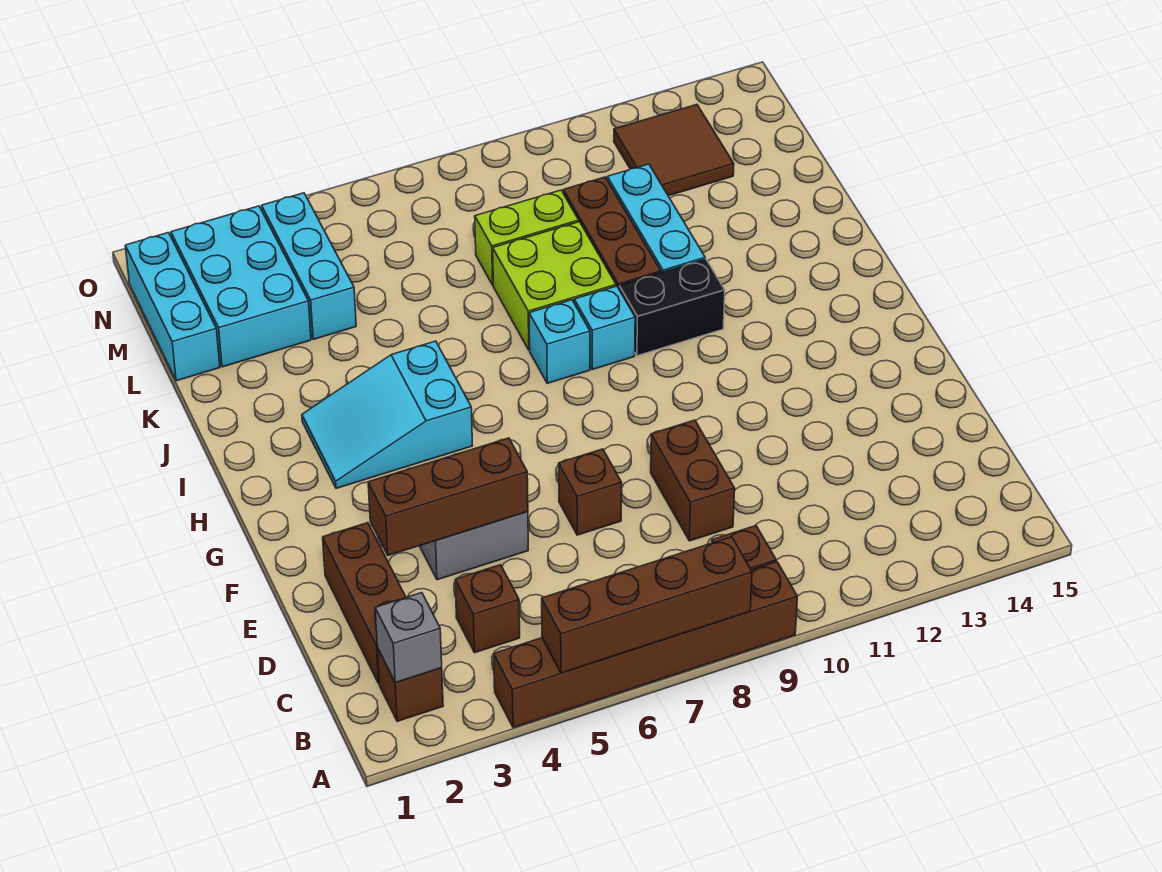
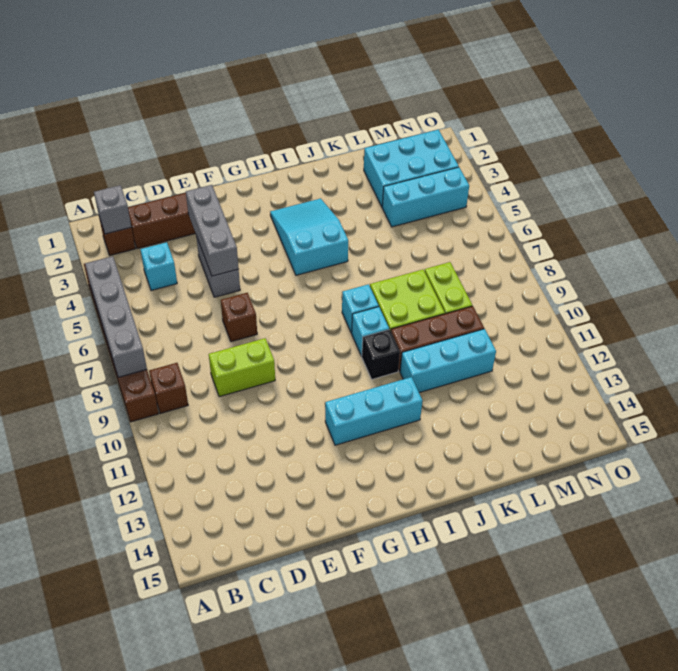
brown 1x4 brick [542,537,752,673] -> grey 1x4 brick [85,256,147,377]
brown 1x1 brick [455,565,520,653] -> cyan 1x1 brick [140,242,177,291]
brown 1x2 brick [651,420,735,541] -> lime 1x2 brick [209,338,275,397]
brown 1x3 brick [368,438,528,555] -> grey 1x3 brick [186,185,239,276]
black 1x2 brick [619,259,725,356] -> black 1x1 brick [362,330,400,379]
cyan 1x3 brick [125,233,220,381] -> cyan 1x3 brick moved to [325,377,422,445]
brown 2x2 tile [614,105,734,196] -> none

